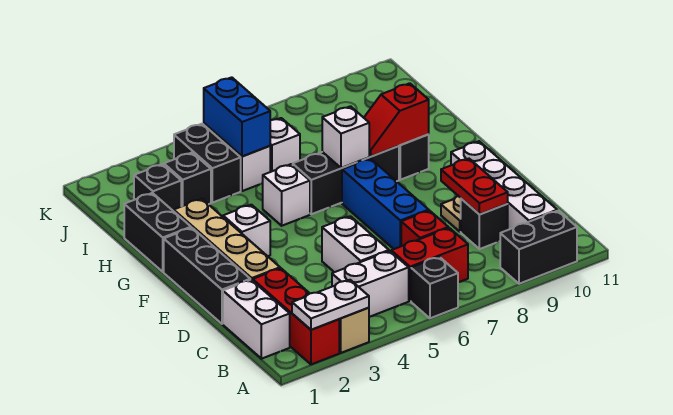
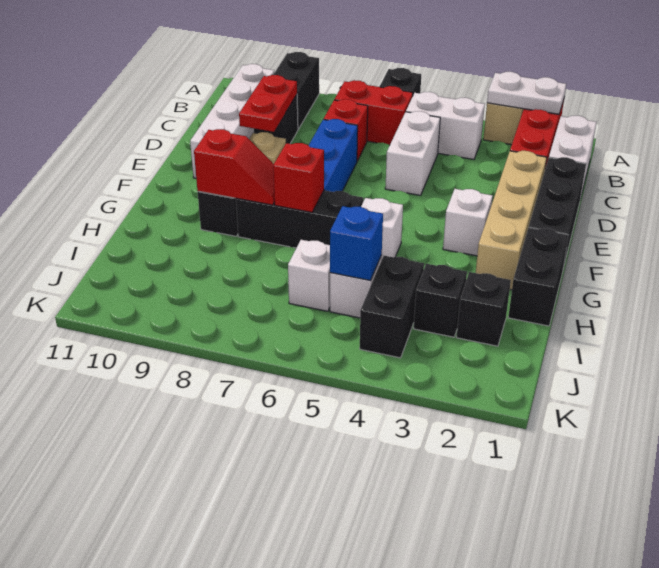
black 1x2 brick [500,211,577,284] -> black 1x2 brick turned to [273,52,319,129]
white 1x1 brick [322,106,369,168] -> red 1x1 brick [273,143,324,212]
blue 1x2 brick [204,77,270,156] -> blue 1x1 brick [330,206,383,280]

